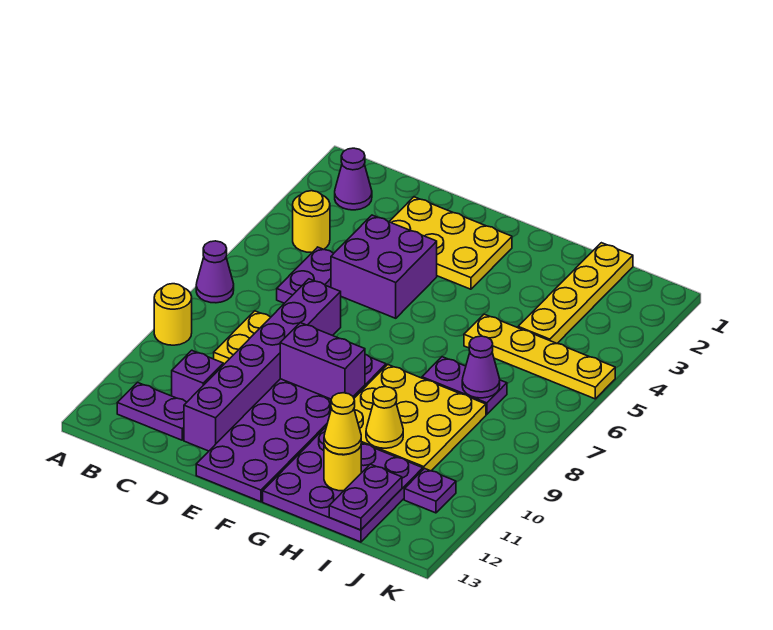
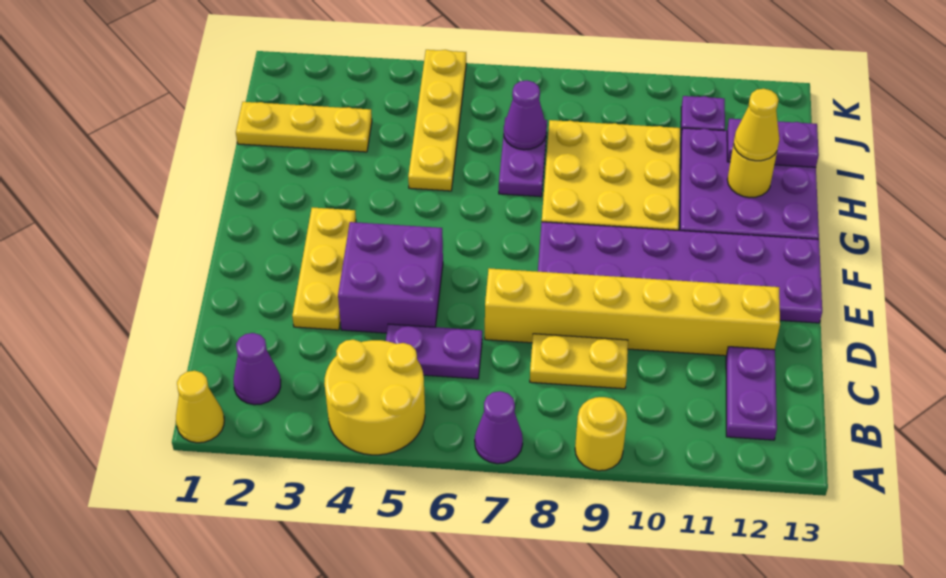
yellow 1x1 round brick [293,191,330,252] -> yellow 2x2 round brick [324,340,425,455]
purple 1x1 brick [172,350,223,402] -> none
yellow 2x3 plate [389,197,512,289] -> yellow 1x3 plate [292,207,356,330]
purple 1x6 brick [184,279,341,451] -> yellow 1x6 brick [485,268,780,356]
purple 1x2 brick [280,323,365,399] -> none
yellow 1x1 cone [366,387,403,448] -> yellow 1x1 cone moved to [176,371,224,443]
yellow 1x4 plate [518,243,633,343] -> yellow 1x3 plate [236,102,372,152]

